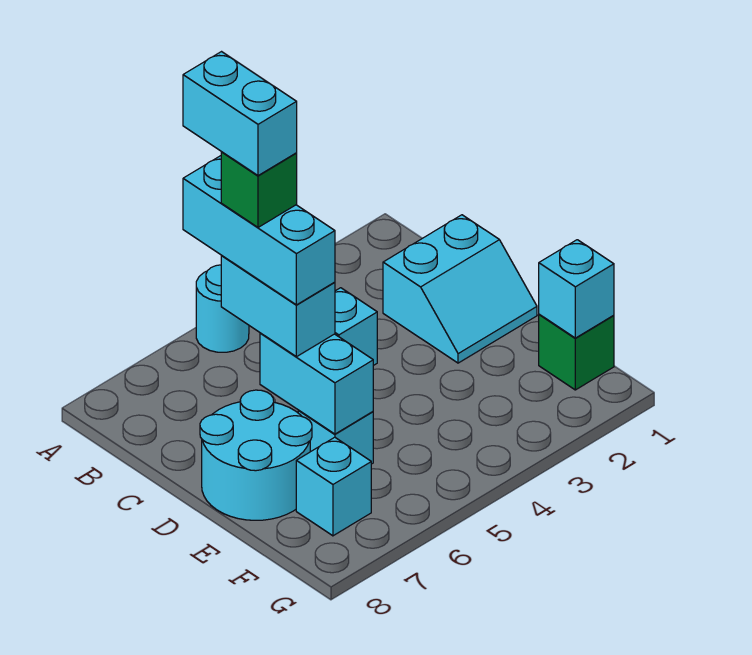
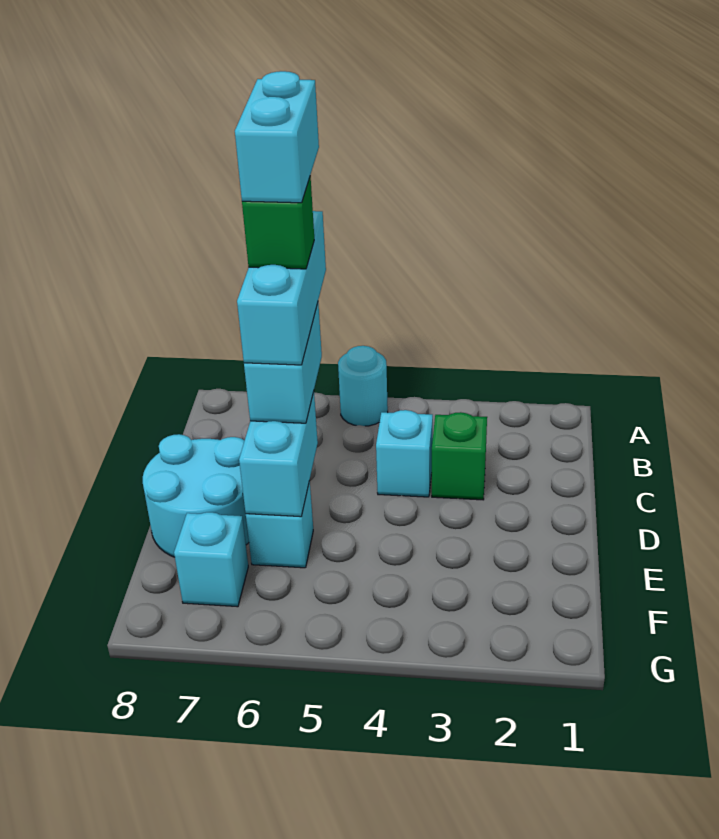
cyan 2x2 slope [383,215,537,363] -> none
green 1x1 brick [539,314,614,390] -> green 1x1 brick moved to [432,412,487,500]
cyan 1x1 brick [539,240,614,338] -> none

